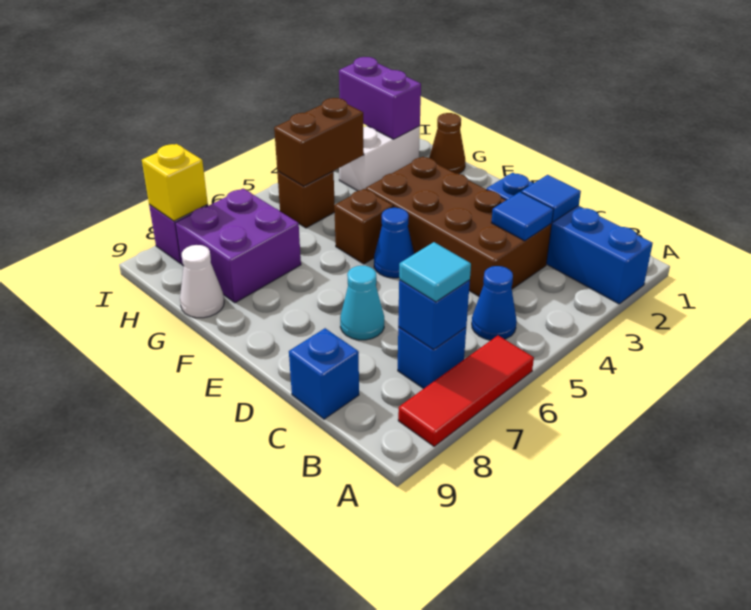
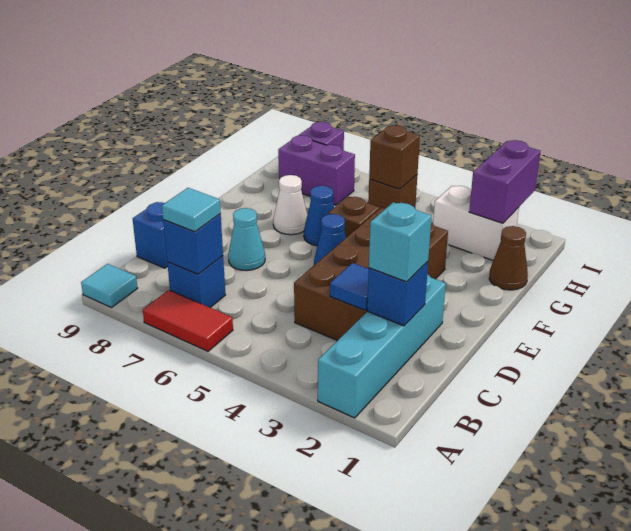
blue 1x4 brick [486,173,653,304] -> cyan 1x4 brick [318,274,446,418]
red 1x3 tile [398,336,534,446] -> red 1x2 tile [143,290,233,351]
none -> cyan 1x1 tile [81,264,138,308]
blue 1x1 cone [472,266,517,340] -> blue 1x1 cone moved to [304,186,334,246]
blue 1x1 tile [521,175,581,222] -> blue 1x1 brick [367,262,428,326]
none -> cyan 1x1 brick [369,202,432,282]
purple 2x2 brick [175,189,301,303] -> purple 1x2 brick [278,135,355,205]
white 1x1 cone [180,245,224,318] -> white 1x1 cone moved to [273,175,307,235]
brown 1x2 brick [274,98,364,186] -> brown 1x1 brick [369,125,420,189]
yellow 1x1 brick [142,144,208,221] -> none

